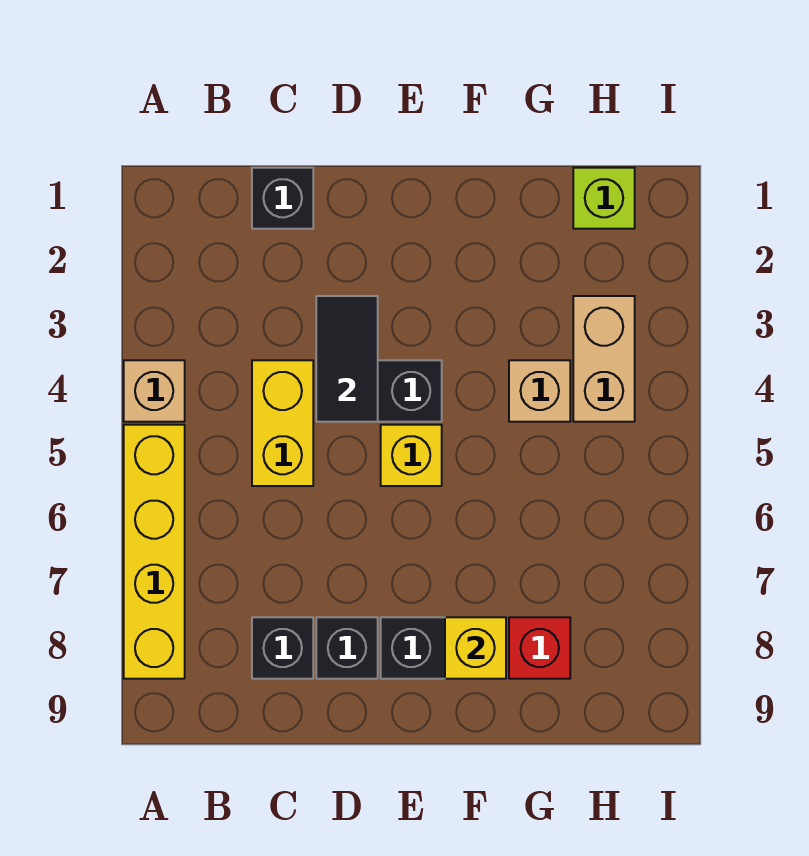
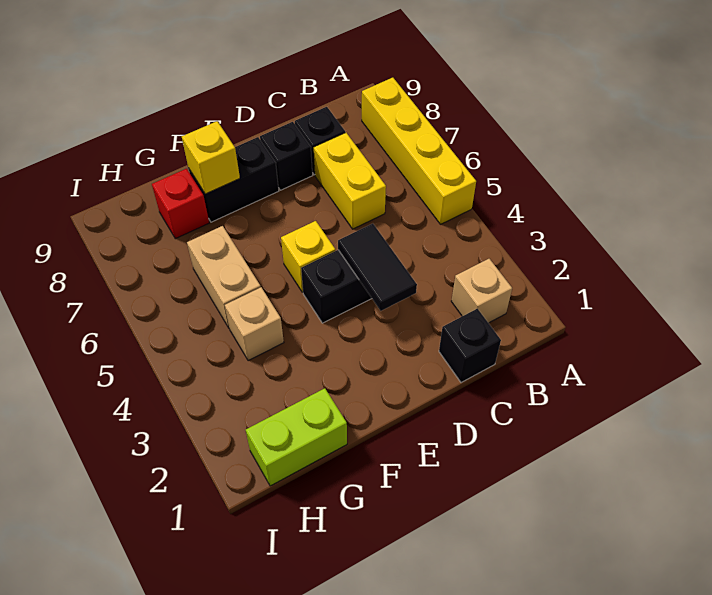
tan 1x1 brick [124,360,185,422] -> tan 1x1 brick moved to [451,259,512,323]
yellow 1x2 brick [252,360,313,486] -> yellow 1x2 brick moved to [314,133,386,229]
lime 1x1 brick [573,168,635,229] -> lime 1x2 brick [246,388,347,486]
tan 1x2 brick [573,296,635,422] -> tan 1x2 brick moved to [187,226,261,328]

